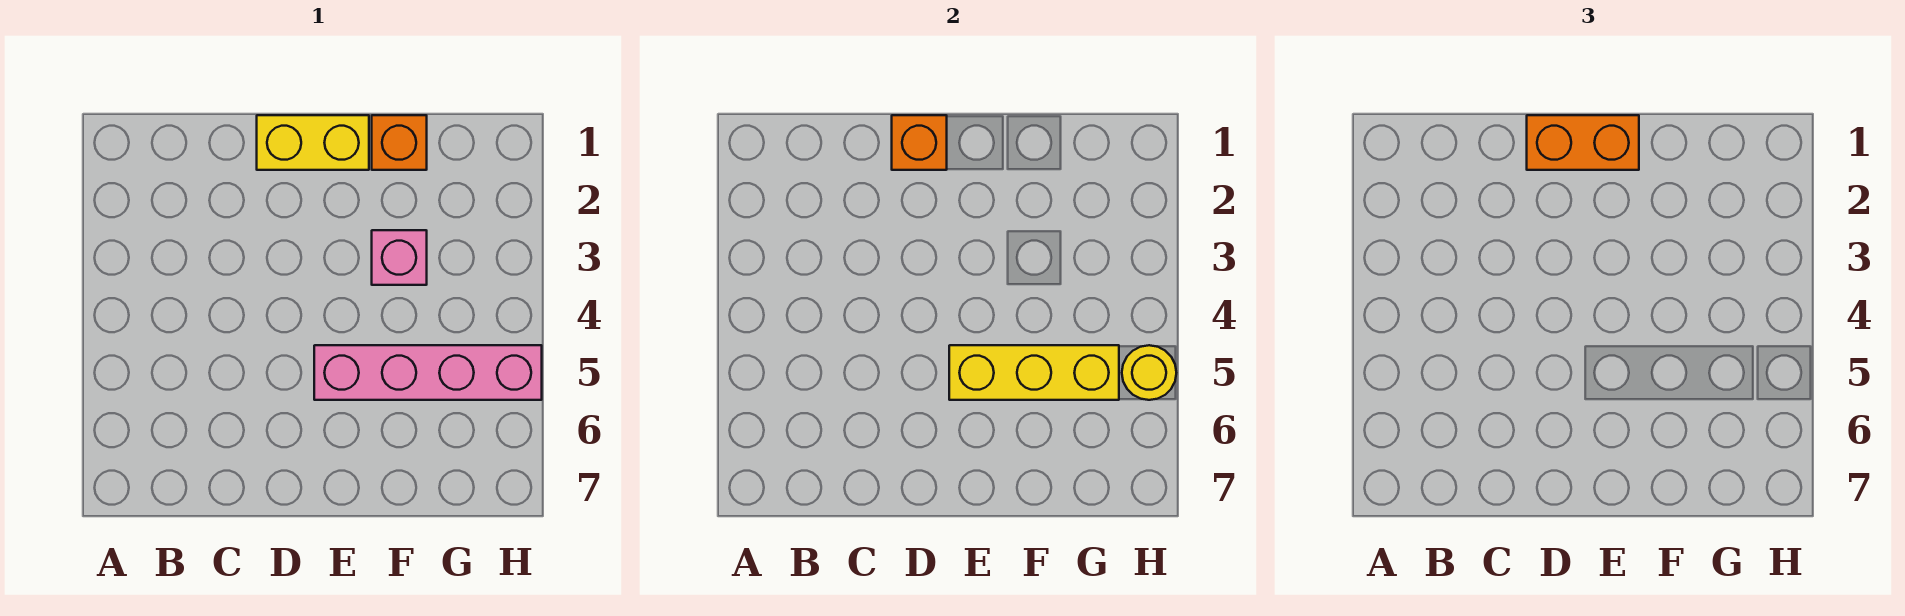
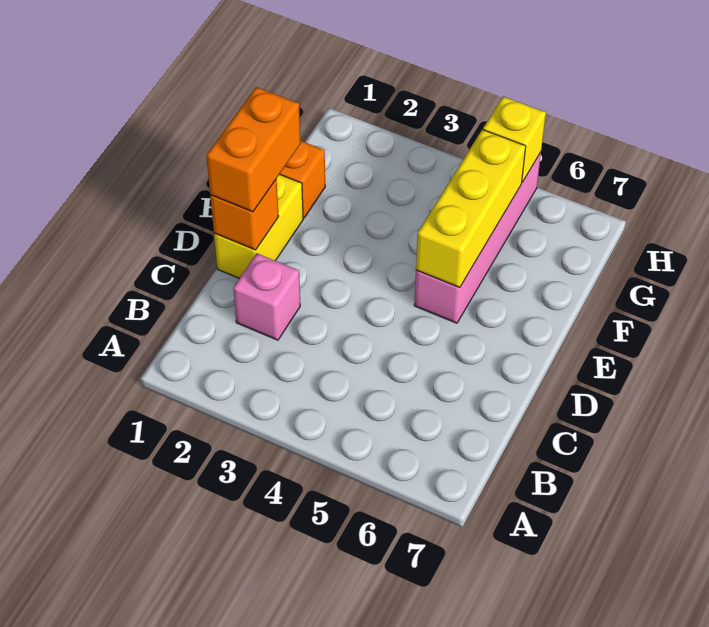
pink 1x1 brick [372,230,427,285] -> pink 1x1 brick moved to [233,253,300,340]
yellow 1x1 round brick [1122,345,1176,400] -> yellow 1x1 brick [483,97,546,182]

